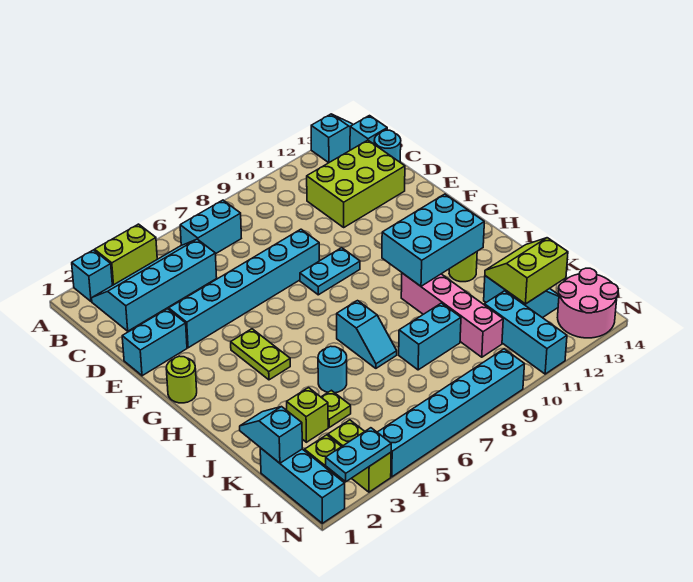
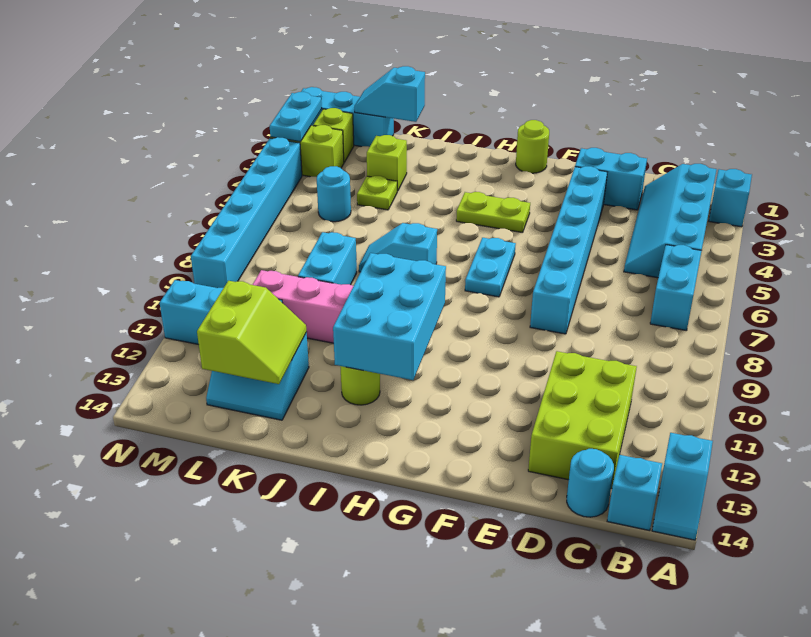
lime 1x2 brick [95,224,157,285] -> none
cyan 2x4 slope [92,239,217,331] -> cyan 2x4 slope turned to [624,164,717,278]
cyan 1x2 brick [122,309,187,376] -> cyan 1x2 brick turned to [575,148,647,210]
cyan 1x2 plate [300,248,360,295] -> cyan 1x2 plate moved to [465,238,516,297]
cyan 1x1 round brick [318,346,347,393] -> cyan 1x1 round brick moved to [317,166,351,222]
cyan 1x2 slope [240,407,302,463] -> cyan 1x2 slope turned to [355,66,425,122]
pink 2x2 round brick [558,268,618,338] -> none

